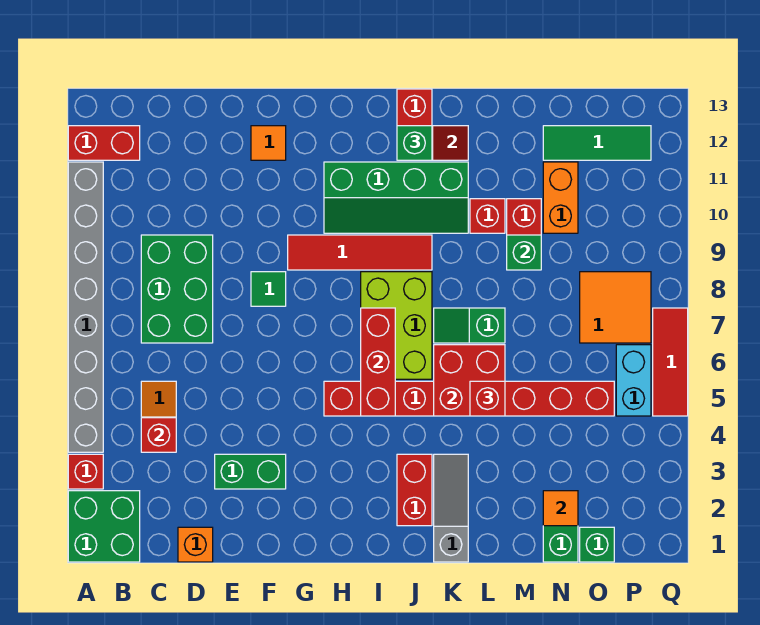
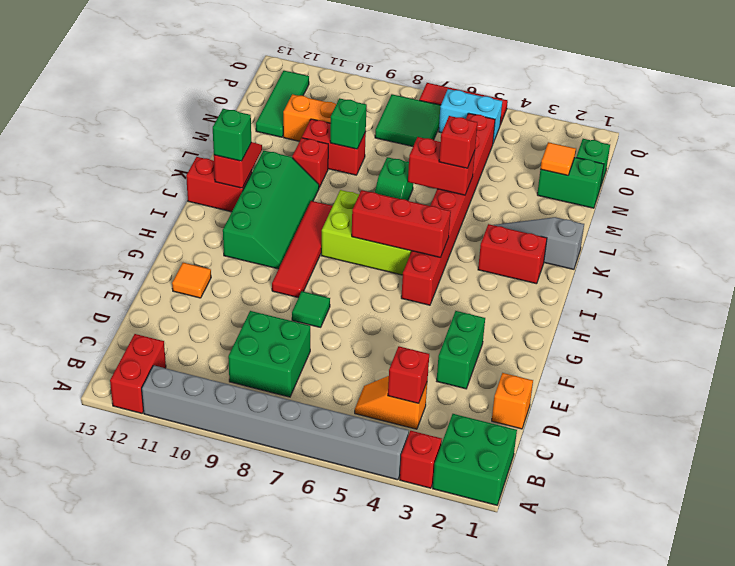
green 2x3 brick [141,235,213,343] -> green 2x2 brick [228,311,310,397]
red 2x2 brick [434,345,505,416] -> red 1x2 brick [408,137,475,195]
orange 2x2 tile [580,272,651,343] -> green 2x2 tile [375,94,441,146]

